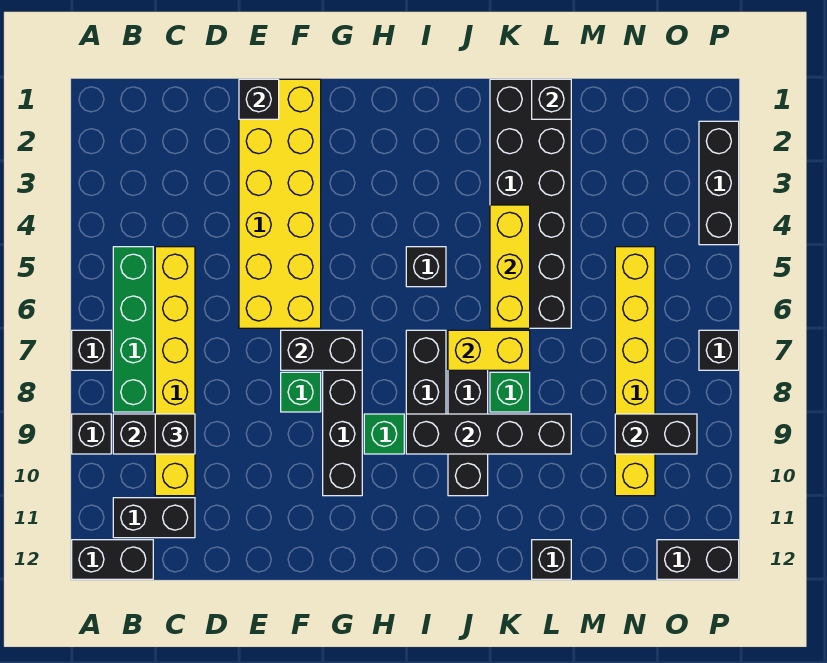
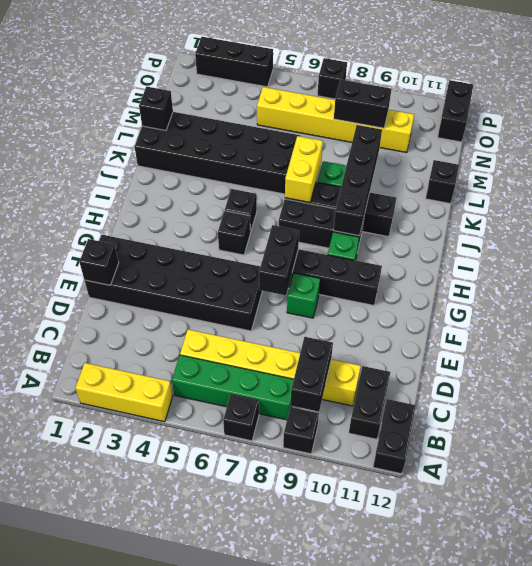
black 1x1 brick [155,414,195,454] -> black 1x1 brick moved to [218,211,250,255]
yellow 2x6 brick [239,79,321,328] -> black 2x6 brick [85,235,262,331]
yellow 1x3 brick [490,205,530,328] -> yellow 1x3 brick moved to [75,363,173,422]
black 1x2 brick [615,414,697,454] -> black 1x2 brick turned to [334,80,391,128]

